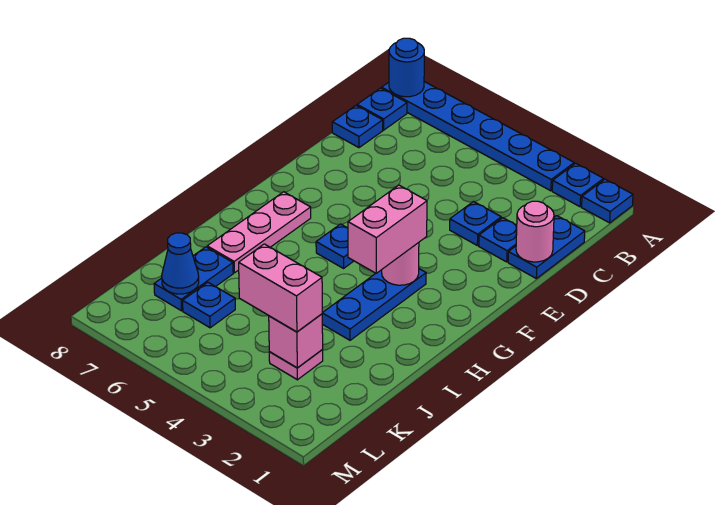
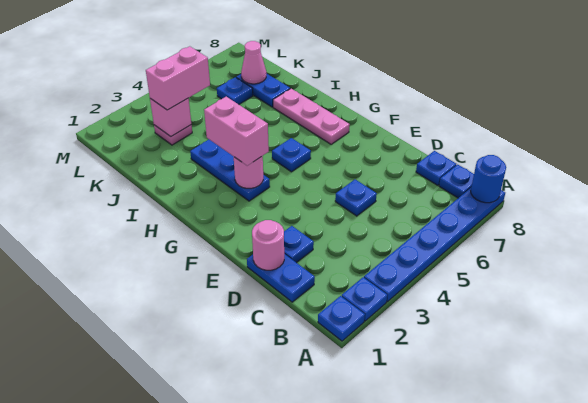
blue 1x1 plate [450,202,501,245] -> blue 1x1 plate moved to [335,179,377,216]
blue 1x1 cone [162,233,199,294] -> pink 1x1 cone [241,41,266,84]

